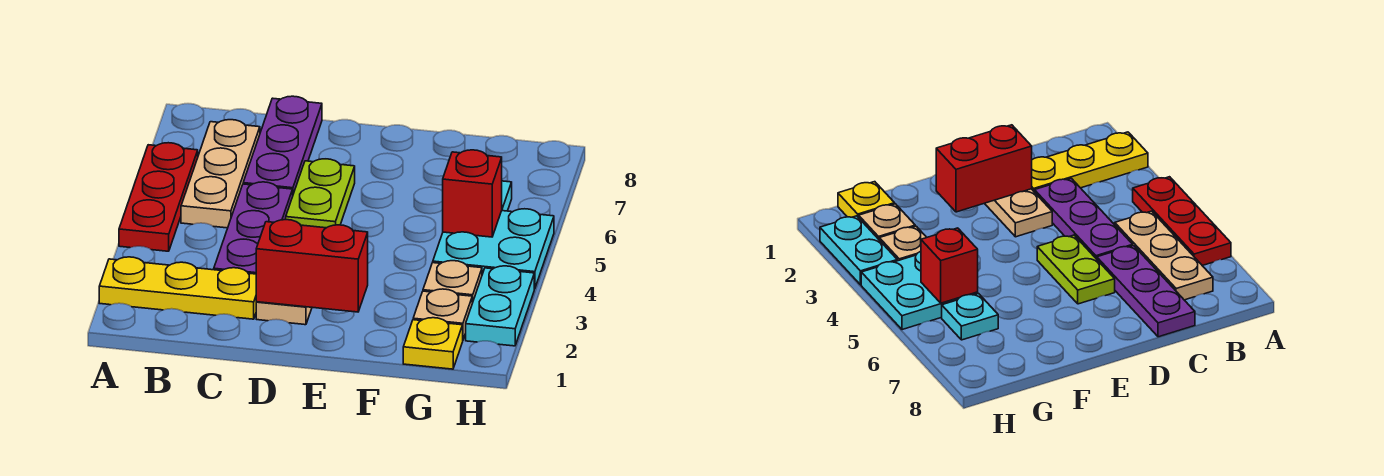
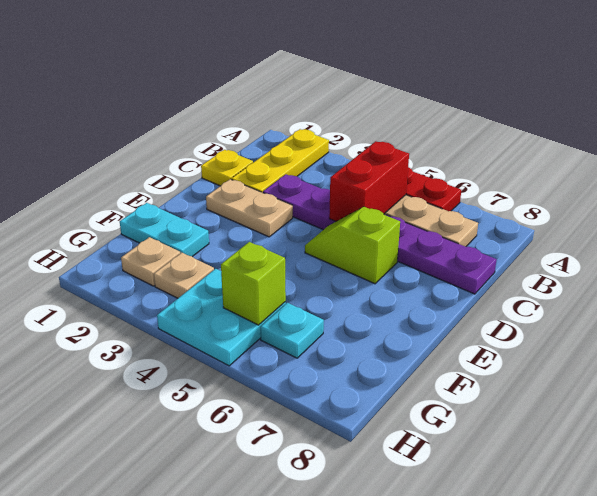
red 1x2 brick [256,220,368,312] -> red 1x2 brick moved to [329,141,409,221]
lime 1x2 plate [286,159,355,228] -> lime 1x2 slope [305,207,400,284]
yellow 1x1 plate [403,318,463,369] -> yellow 1x1 plate moved to [201,150,253,186]
red 1x1 brick [443,150,502,237] -> lime 1x1 brick [221,242,286,325]
cyan 1x2 plate [466,266,534,346] -> cyan 1x2 plate moved to [120,203,209,257]

